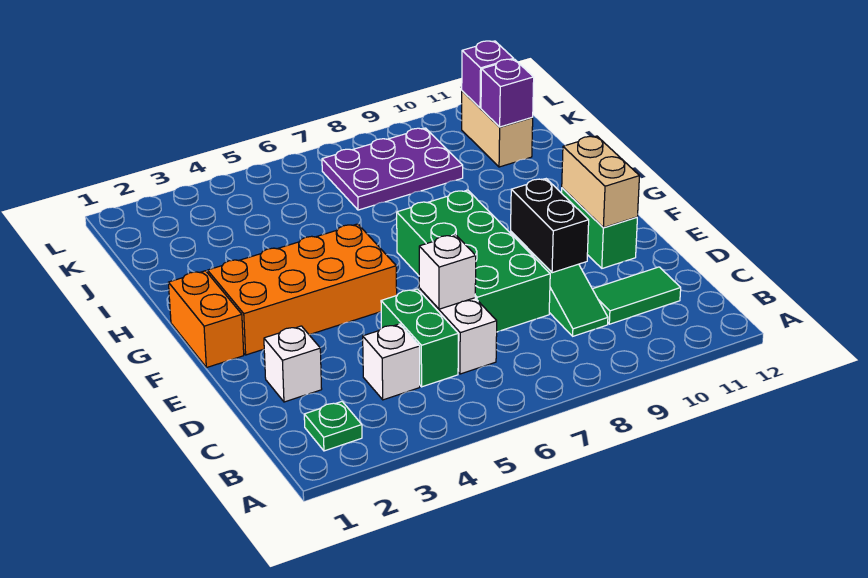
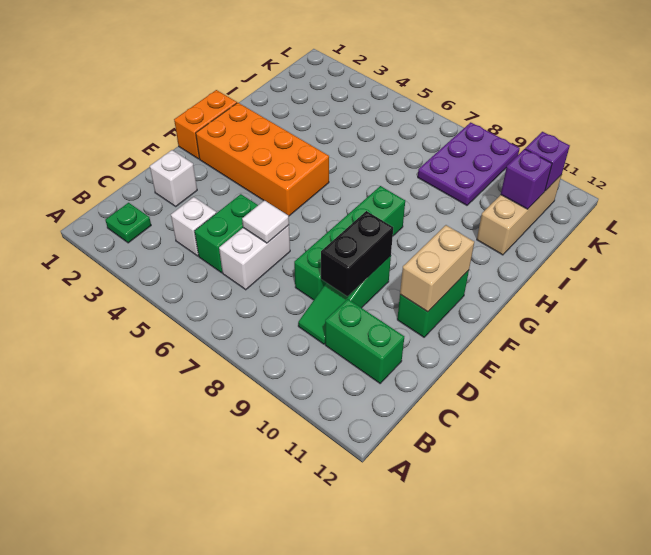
green 1x2 tile [593,267,681,324] -> green 1x2 brick [325,299,404,383]
white 1x1 brick [419,235,476,309] -> white 1x1 tile [242,201,289,243]
green 2x4 brick [397,190,550,332] -> green 1x4 brick [294,186,405,300]
purple 2x3 plate [322,128,463,210] -> purple 2x3 plate turned to [418,122,520,205]
tan 1x2 brick [462,91,533,167] -> tan 1x3 brick [477,176,561,255]

